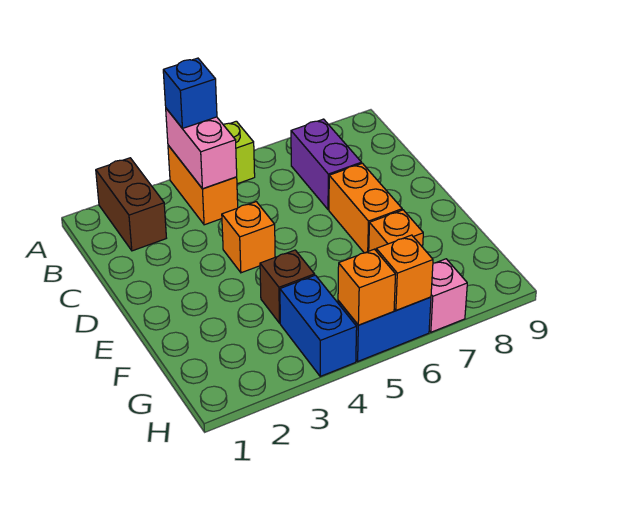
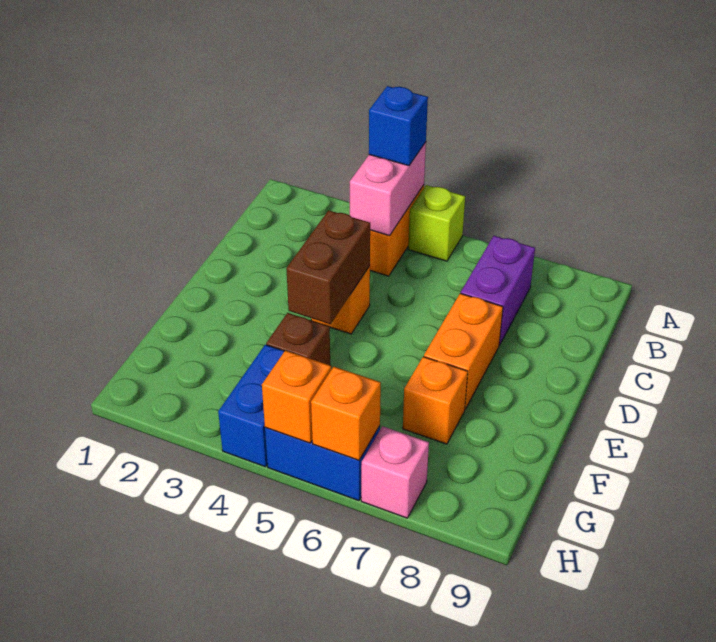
brown 1x2 brick [96,158,166,251] -> brown 1x2 brick moved to [286,210,370,324]

